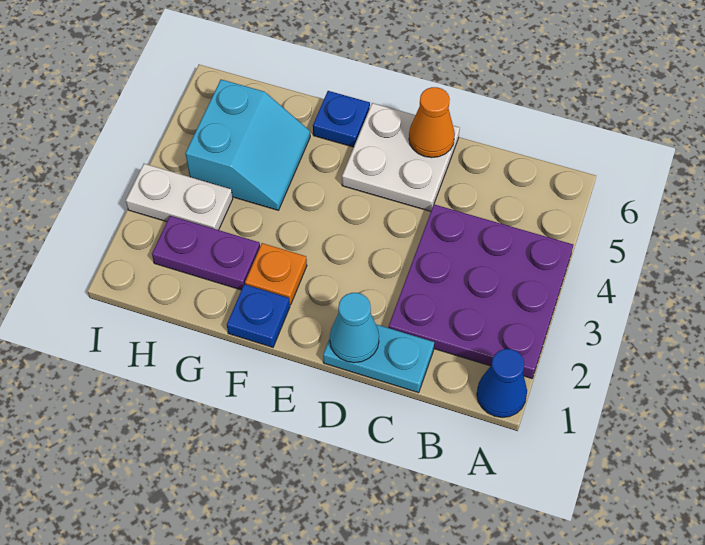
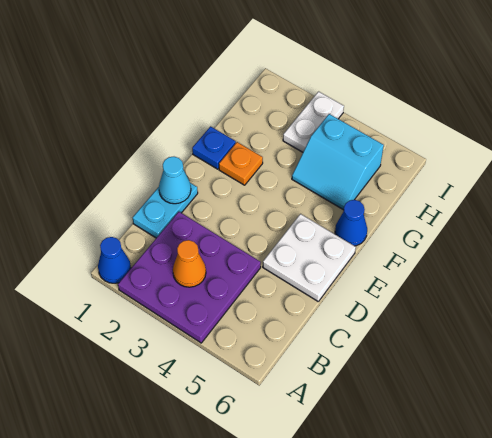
orange 1x1 cone [409,87,455,158] -> orange 1x1 cone moved to [173,240,206,287]
blue 1x1 plate [313,91,370,147] -> blue 1x1 cone [335,200,367,246]
purple 1x2 plate [152,216,260,290] -> none

